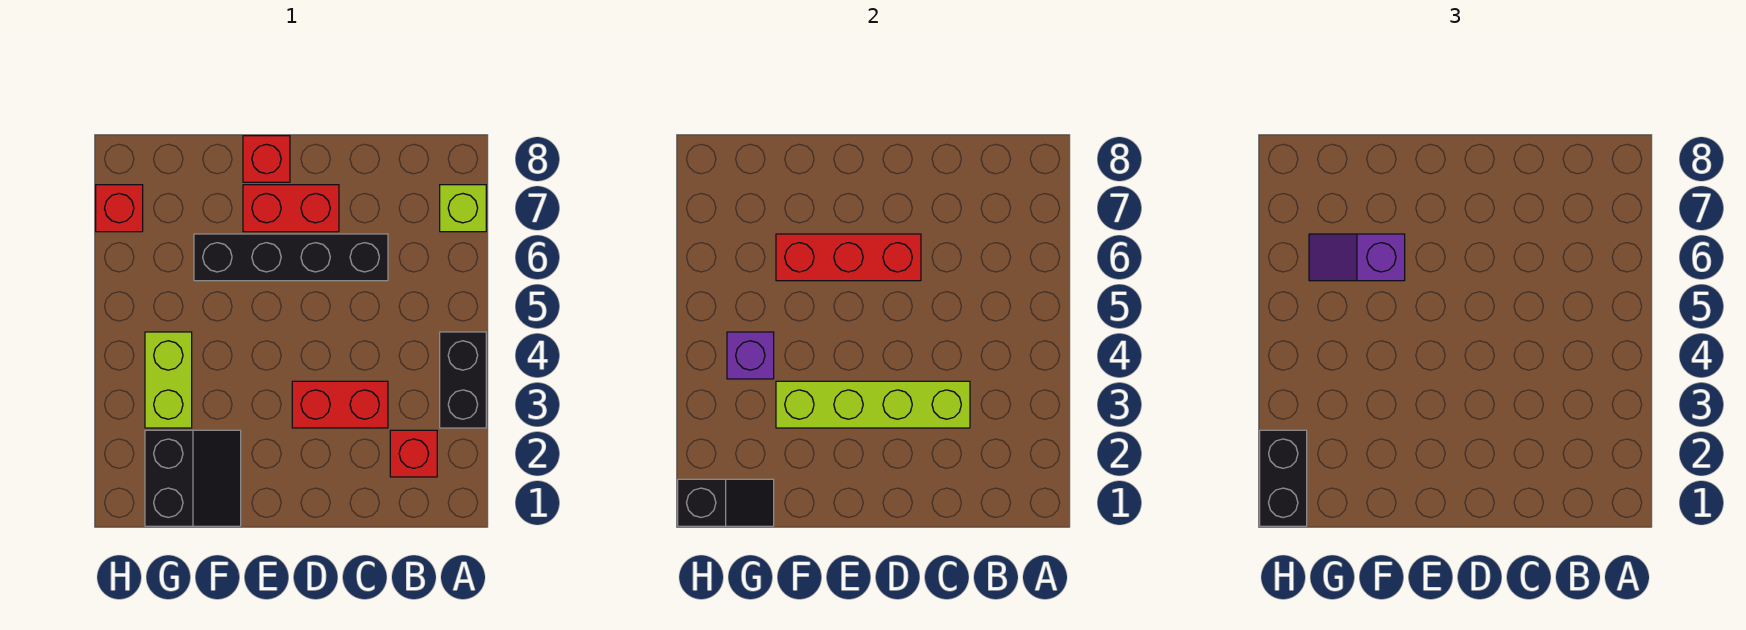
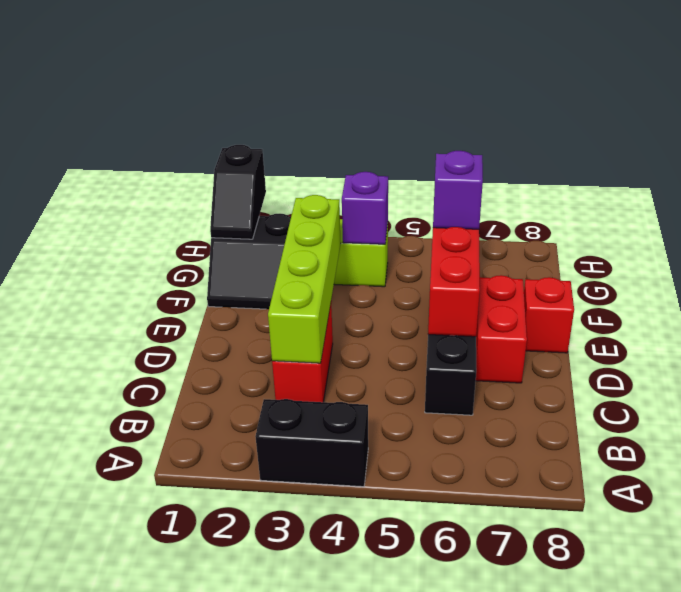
lime 1x1 brick [440,185,486,232] -> none
red 1x1 brick [390,430,437,477] -> none
black 1x2 brick [1260,430,1307,526] -> none
red 1x1 brick [96,185,143,232] -> none

